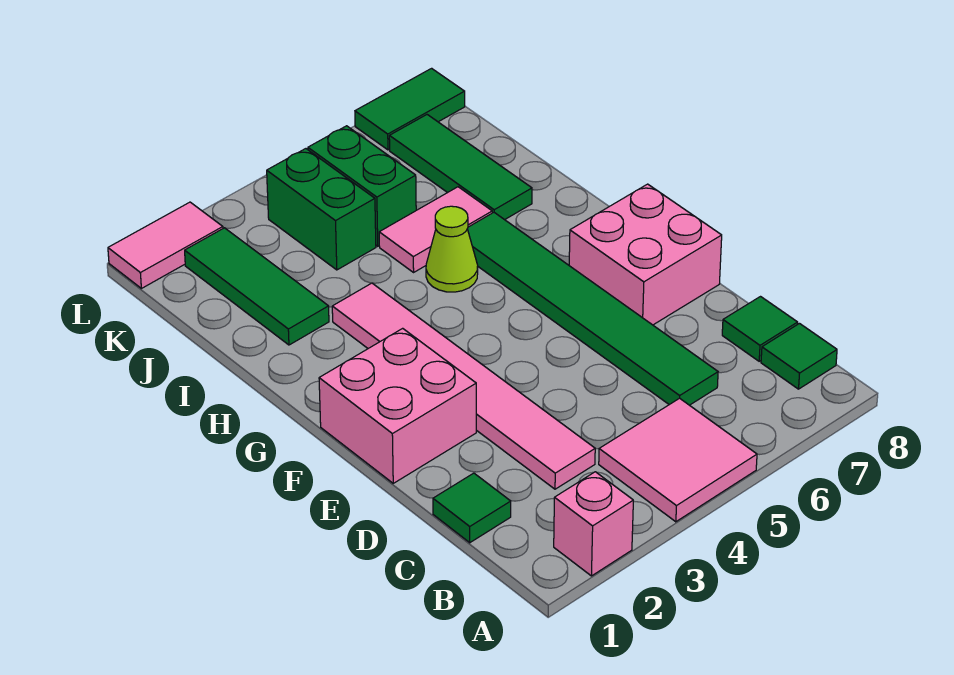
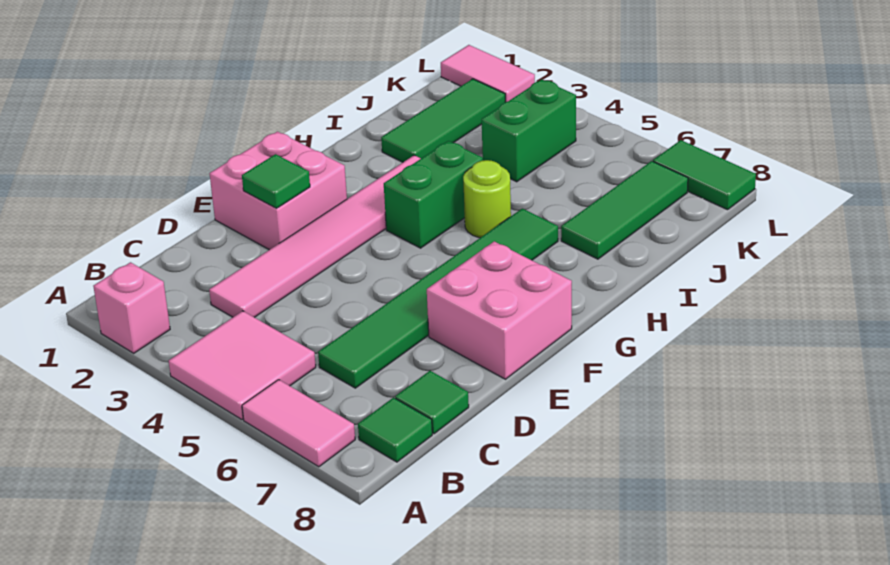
green 1x1 tile [433,473,511,543] -> green 1x1 tile moved to [242,154,310,208]
lime 1x1 cone [426,206,478,292] -> lime 1x1 round brick [463,160,511,238]
pink 1x2 tile [379,187,492,272] -> pink 1x2 tile moved to [242,380,355,467]
green 1x2 brick [308,126,416,246] -> green 1x2 brick moved to [384,141,483,248]

